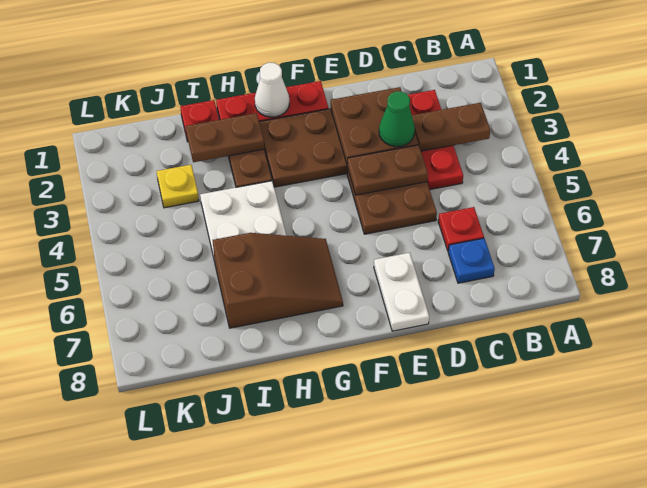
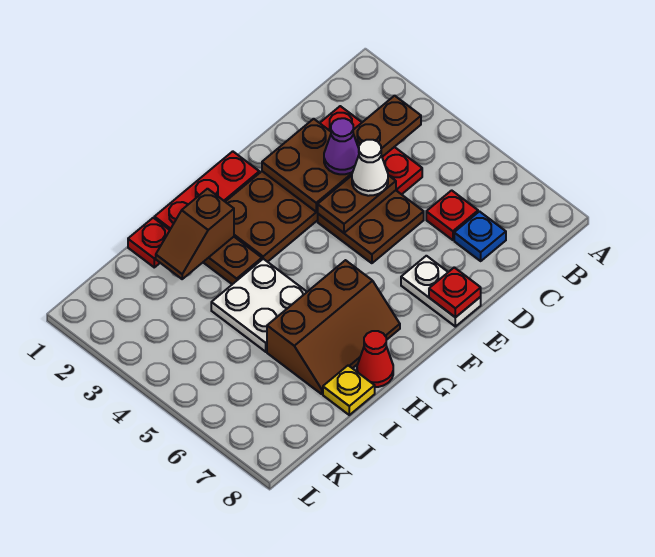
green 1x1 cone [379,91,415,147] -> purple 1x1 cone [324,118,359,174]
none -> red 1x1 plate [429,267,481,317]
white 1x1 cone [255,63,289,117] -> white 1x1 cone moved to [352,140,388,196]
brown 2x3 slope [213,233,343,328] -> brown 2x3 slope turned to [267,260,400,394]
brown 1x2 plate [186,113,264,162] -> brown 1x2 slope [156,189,234,279]
none -> red 1x1 cone [357,331,393,387]
yellow 1x1 plate [157,165,199,208] -> yellow 1x1 plate moved to [323,365,375,415]

